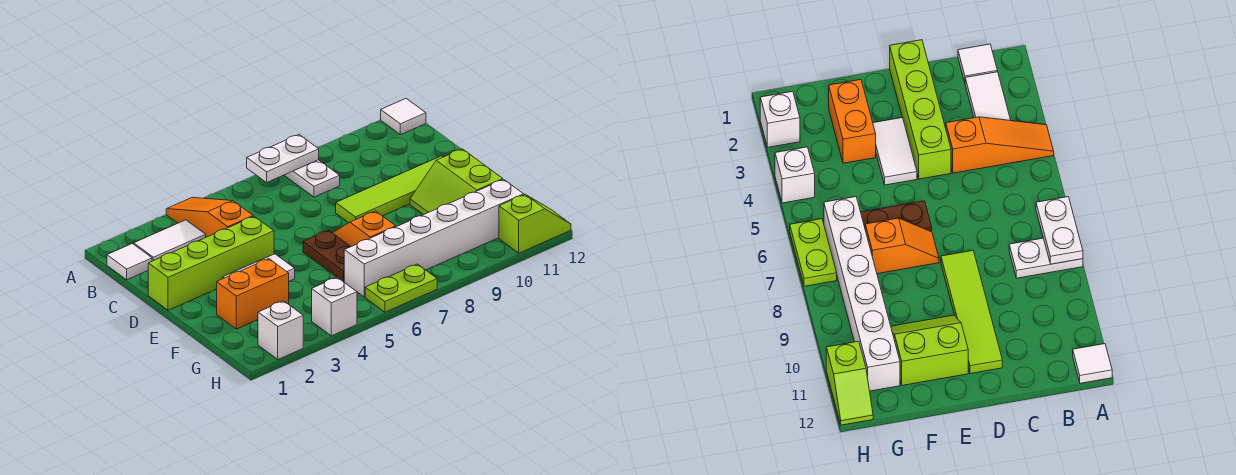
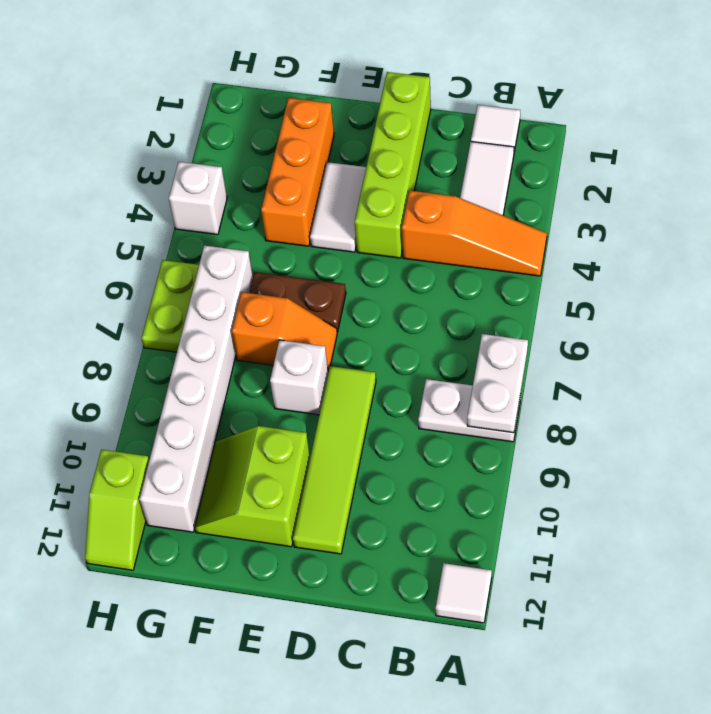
lime 2x2 slope [410,149,503,215] -> lime 2x2 slope turned to [195,426,310,547]
orange 1x2 brick [217,259,289,329] -> orange 1x3 brick [261,98,334,246]
white 1x1 brick [258,301,303,359] -> white 1x1 brick moved to [270,340,328,415]

